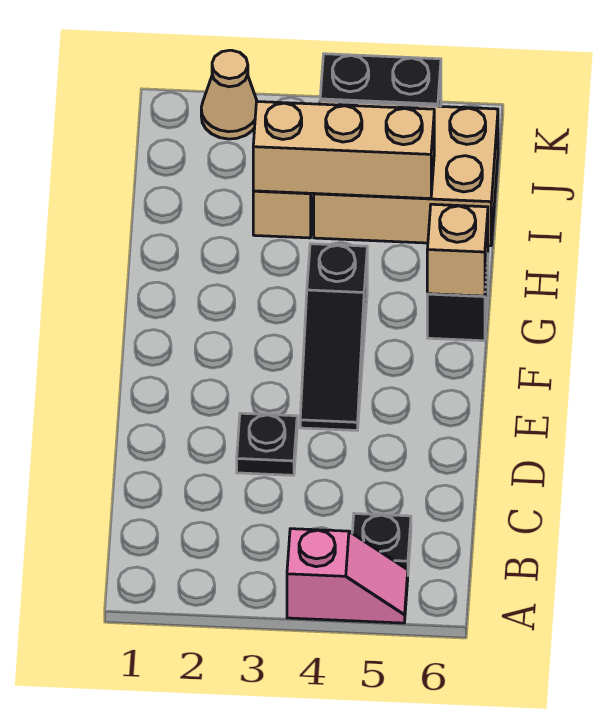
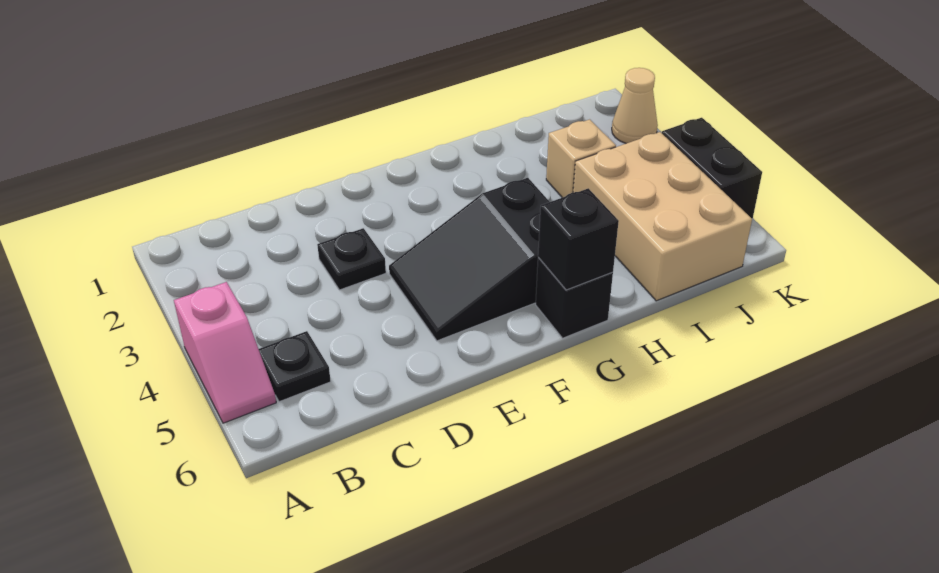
black 1x3 slope [300,244,367,430] -> black 2x3 slope [389,178,549,341]
tan 1x1 brick [427,204,488,296] -> black 1x1 brick [538,188,619,290]
tan 1x3 brick [253,102,434,199] -> none

